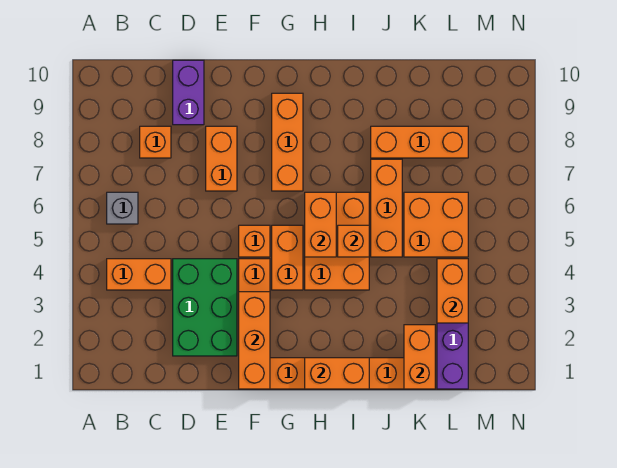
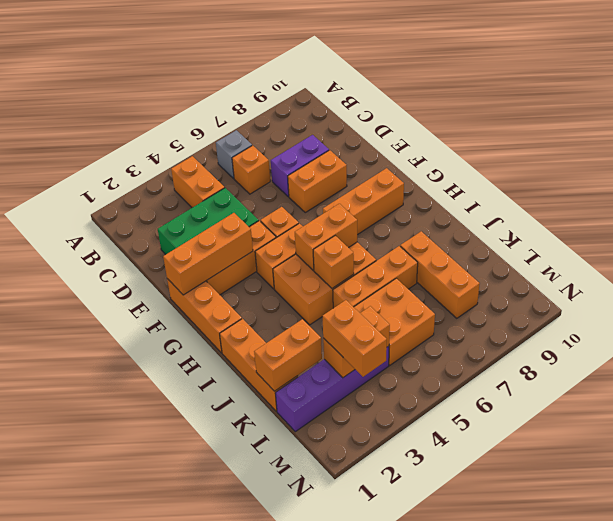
orange 1x1 brick [140,126,171,158] -> orange 1x1 brick moved to [232,145,270,194]
purple 1x2 brick [173,60,204,125] -> purple 1x2 brick moved to [271,135,329,197]
orange 1x2 brick [305,358,369,389] -> orange 1x2 brick moved to [322,300,387,377]

